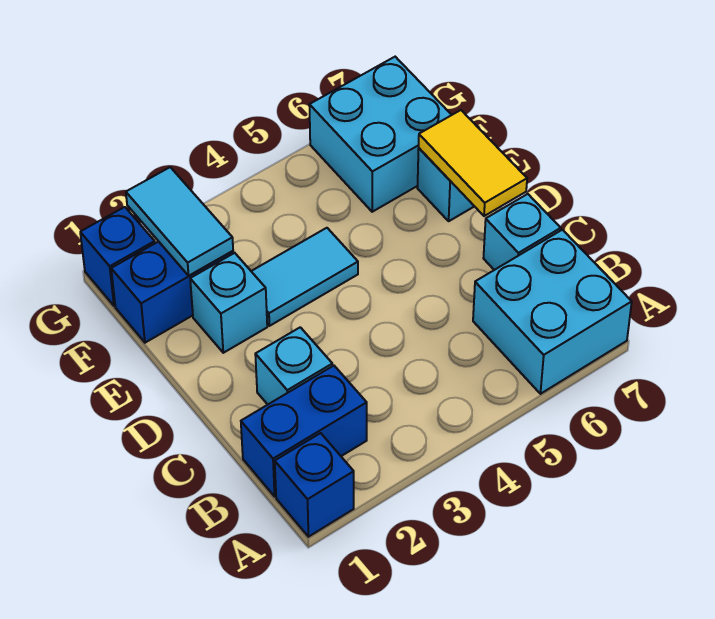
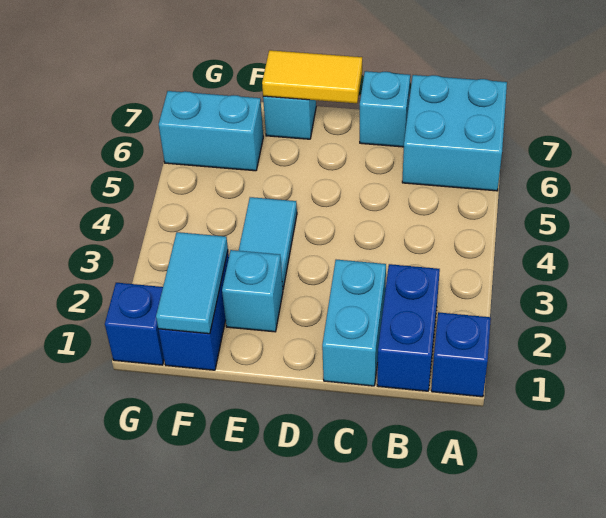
cyan 1x1 brick [255,327,332,404] -> cyan 1x2 brick [322,260,386,386]
cyan 1x2 tile [126,167,233,276] -> cyan 1x2 tile turned to [156,232,228,334]
cyan 2x2 brick [309,57,451,212] -> cyan 1x2 brick [159,91,263,171]

